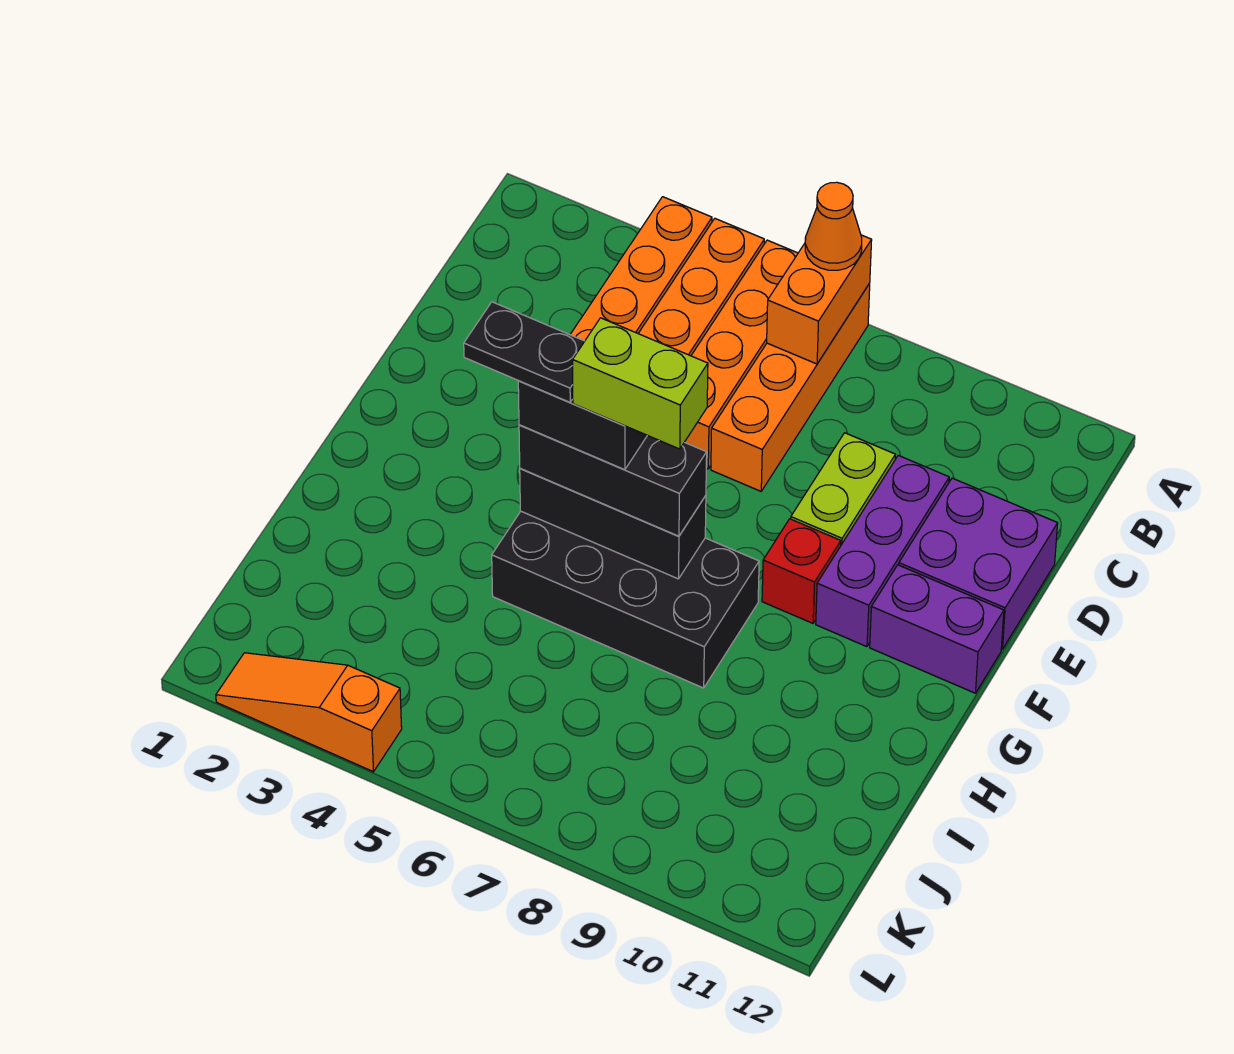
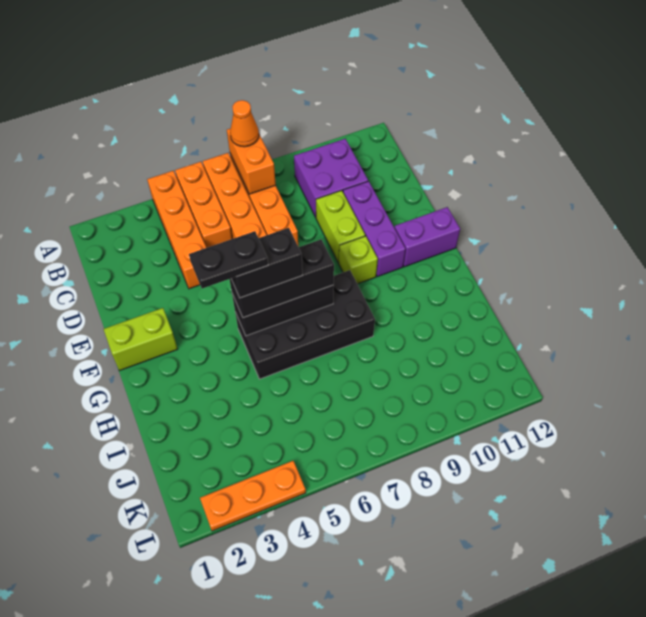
purple 2x2 brick [899,478,1058,649] -> purple 2x2 brick moved to [294,139,368,217]
red 1x1 brick [762,519,841,623] -> lime 1x1 brick [339,236,378,284]
lime 1x2 brick [573,318,708,449] -> lime 1x2 brick moved to [104,308,178,370]
orange 1x3 slope [216,653,402,772] -> orange 1x3 plate [200,461,306,531]

